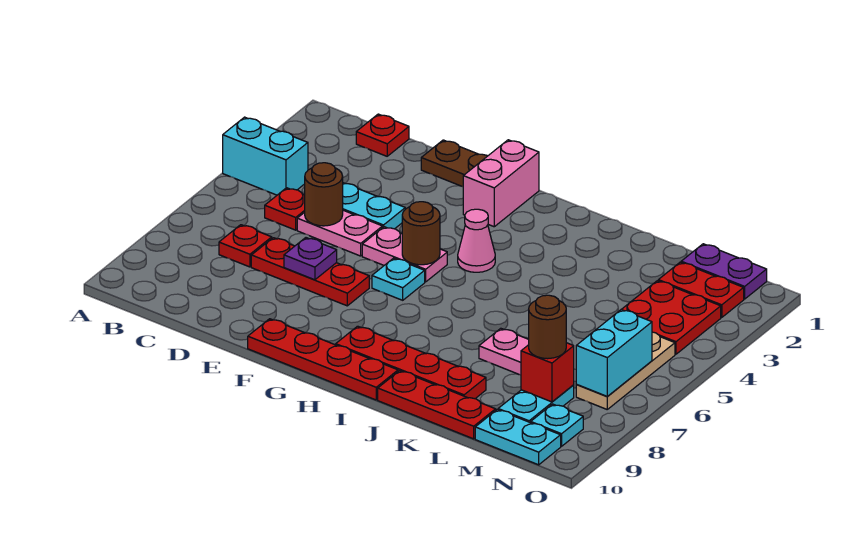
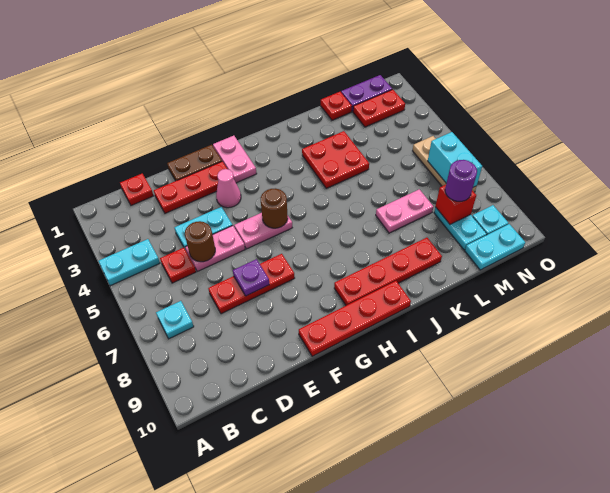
cyan 1x2 brick [223,117,308,195] -> cyan 1x2 plate [99,239,160,286]
red 1x1 plate [219,225,272,267] -> red 1x1 plate moved to [321,92,352,120]
pink 1x2 brick [463,140,539,227] -> pink 1x2 plate [213,136,257,183]
cyan 1x1 plate [372,258,425,300] -> cyan 1x1 plate moved to [156,301,194,339]
pink 1x1 cone [458,209,495,272] -> pink 1x1 cone moved to [216,169,241,208]
red 1x3 plate [378,371,496,439] -> red 1x3 plate moved to [154,161,227,213]
red 2x2 plate [622,281,721,354] -> red 2x2 plate moved to [302,131,369,188]
brown 1x1 round brick [529,295,566,359] -> purple 1x1 round brick [445,160,477,201]

